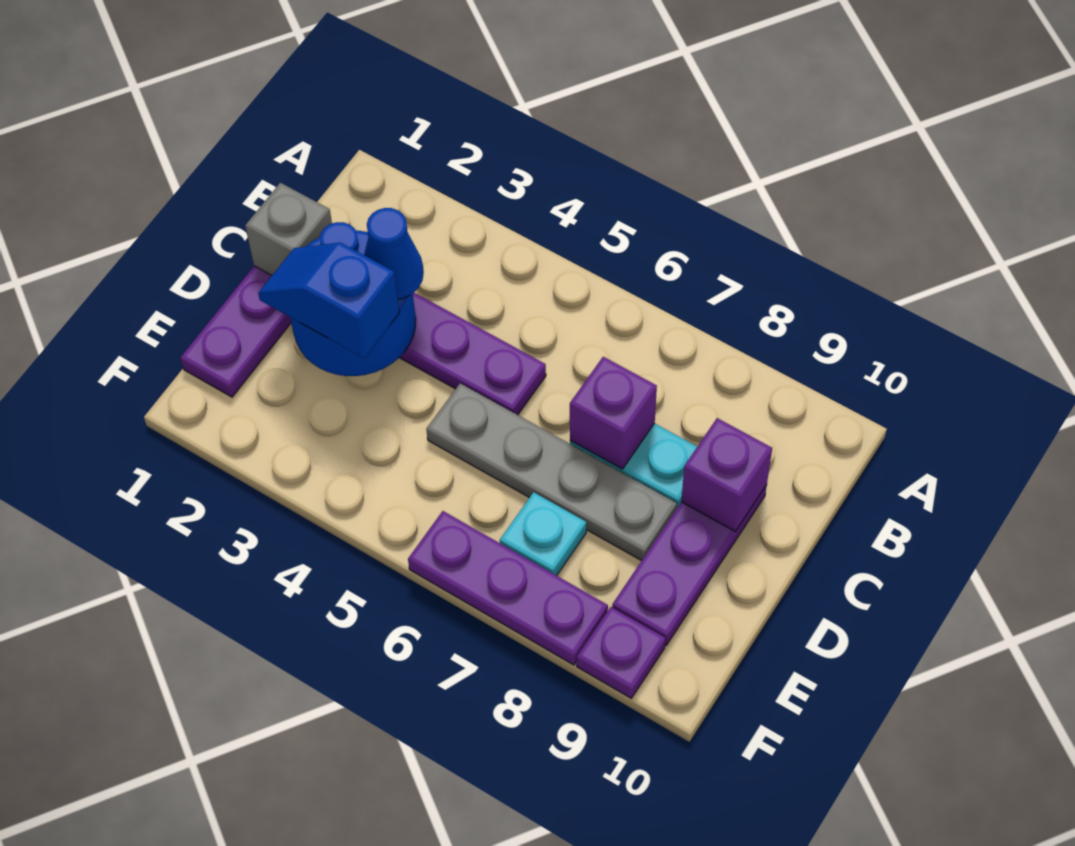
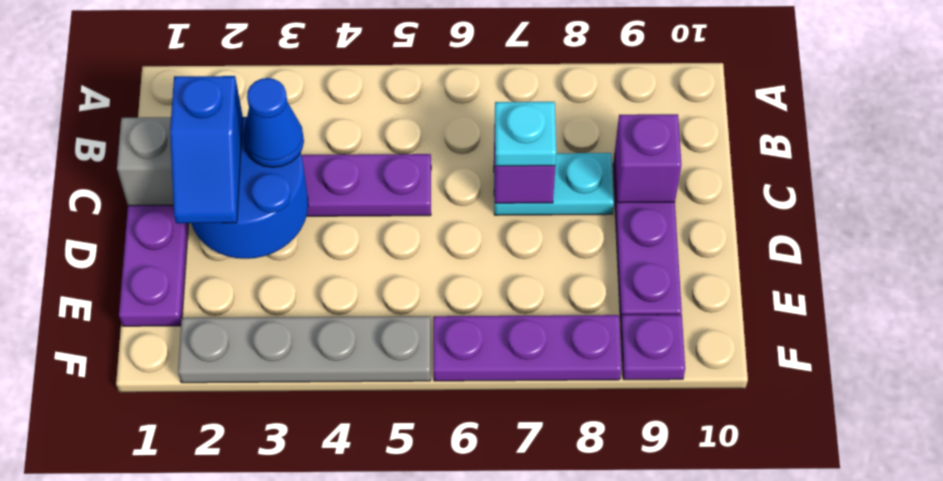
blue 1x2 slope [258,243,399,358] -> blue 1x2 slope turned to [170,76,243,223]
grey 1x4 plate [426,383,677,561] -> grey 1x4 plate moved to [178,316,431,383]
cyan 1x1 plate [500,492,586,576] -> cyan 1x1 plate moved to [495,102,556,166]

